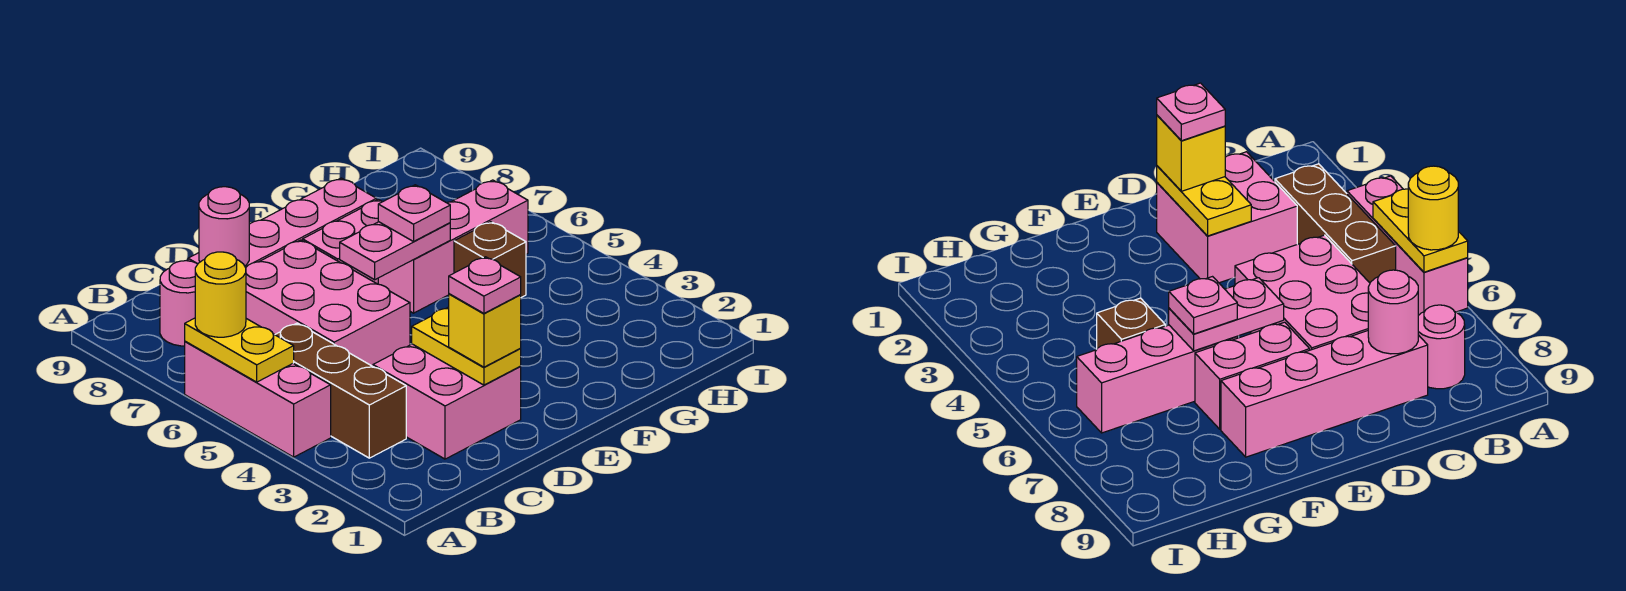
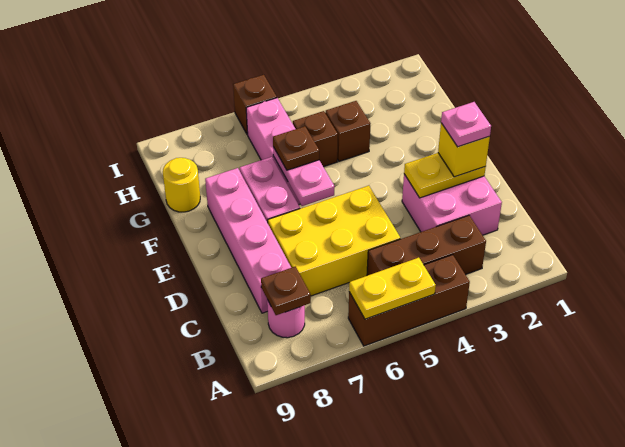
pink 1x3 brick [185,341,331,457] -> brown 1x3 brick [348,255,470,346]
yellow 1x1 round brick [195,252,246,337] -> yellow 1x1 round brick moved to [163,158,200,212]
none -> brown 1x1 plate [261,266,311,315]
pink 2x3 brick [246,240,410,366] -> yellow 2x3 brick [268,186,400,296]
pink 1x1 round brick [199,187,249,266] -> none
pink 1x1 plate [378,185,450,241] -> brown 1x1 plate [273,126,319,170]
none -> brown 1x1 brick [325,101,371,161]
none -> brown 1x1 brick [233,75,277,135]

